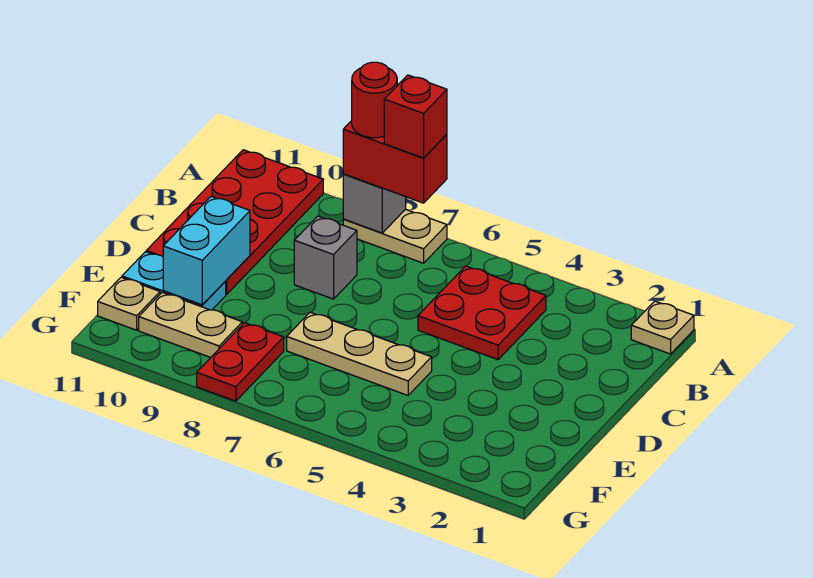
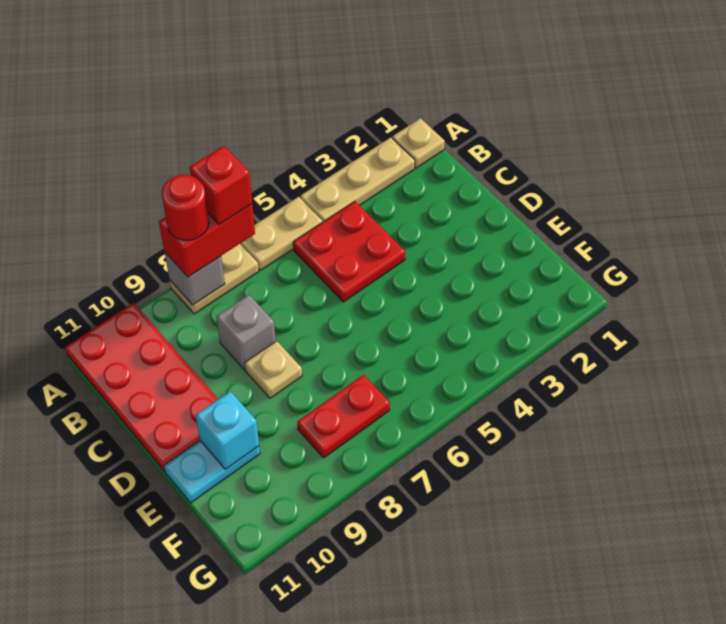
cyan 1x2 brick [163,196,250,305] -> cyan 1x1 brick [196,391,259,469]
tan 1x3 plate [287,312,432,395] -> tan 1x3 plate moved to [300,137,415,222]
red 1x2 plate [197,323,284,401] -> red 1x2 plate turned to [297,375,390,458]
tan 1x2 plate [139,292,242,357] -> tan 1x2 plate moved to [240,197,322,270]
tan 1x1 plate [98,277,160,330] -> tan 1x1 plate moved to [244,341,302,398]

